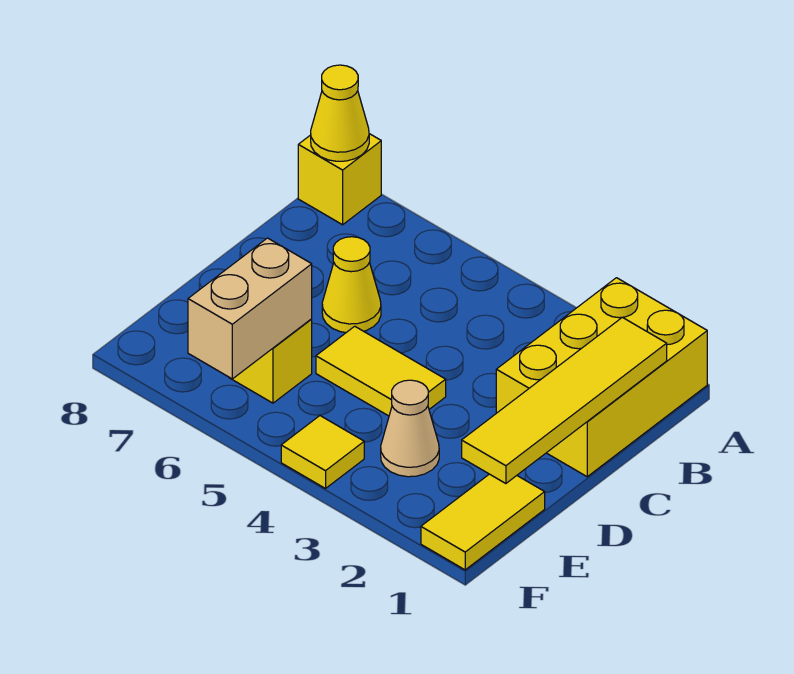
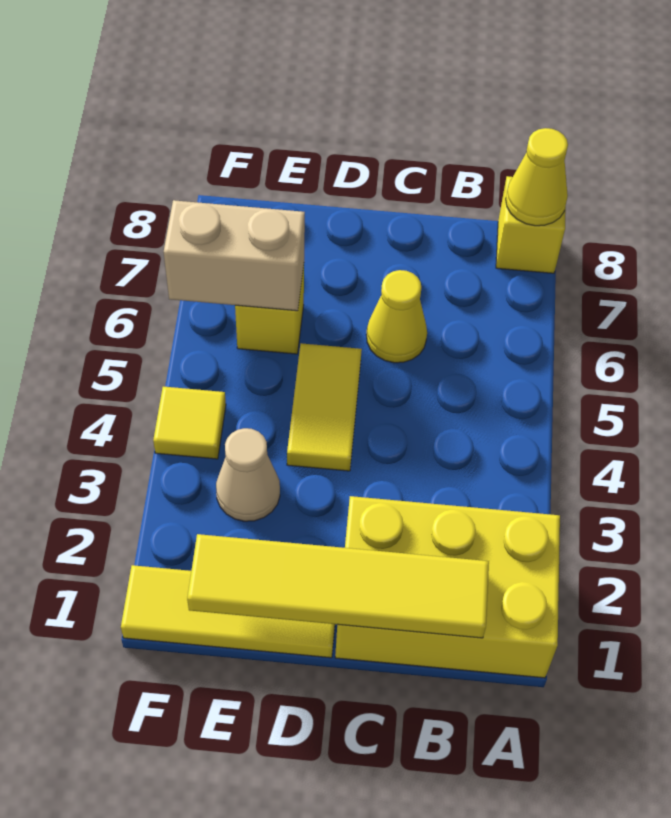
yellow 1x2 tile [421,474,545,570] -> yellow 1x3 tile [121,565,335,658]

